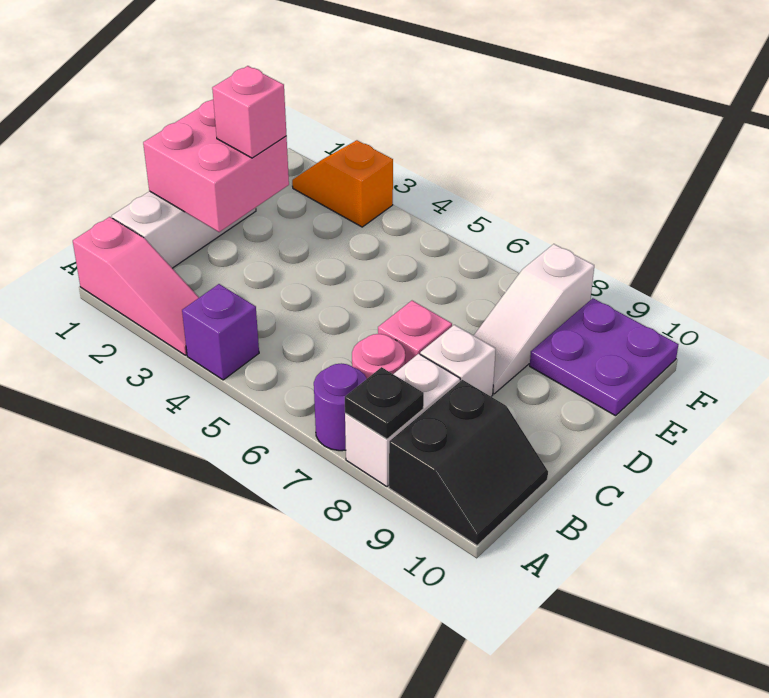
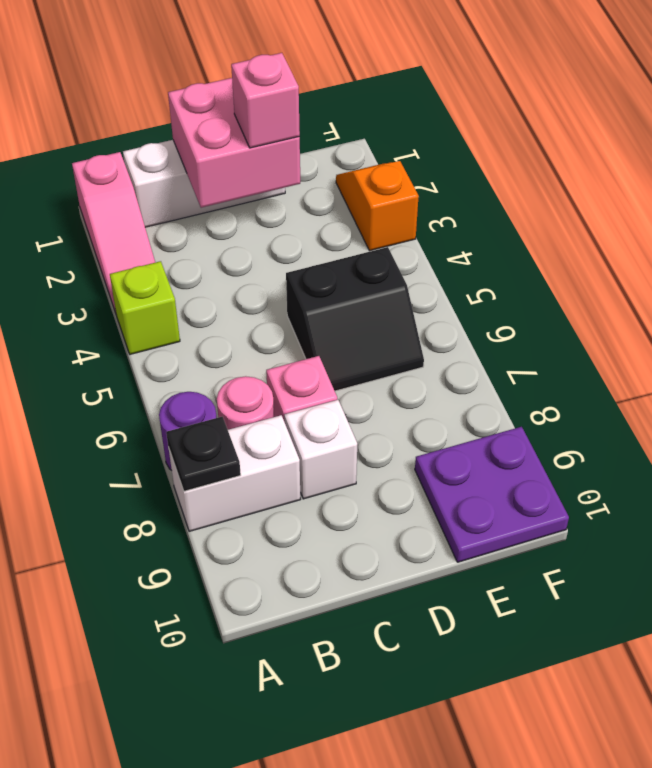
purple 1x1 brick [182,284,259,380] -> lime 1x1 brick [110,261,180,354]
black 2x2 slope [389,380,548,545] -> black 2x2 slope moved to [286,247,424,391]
white 1x3 slope [474,244,594,394] -> none

